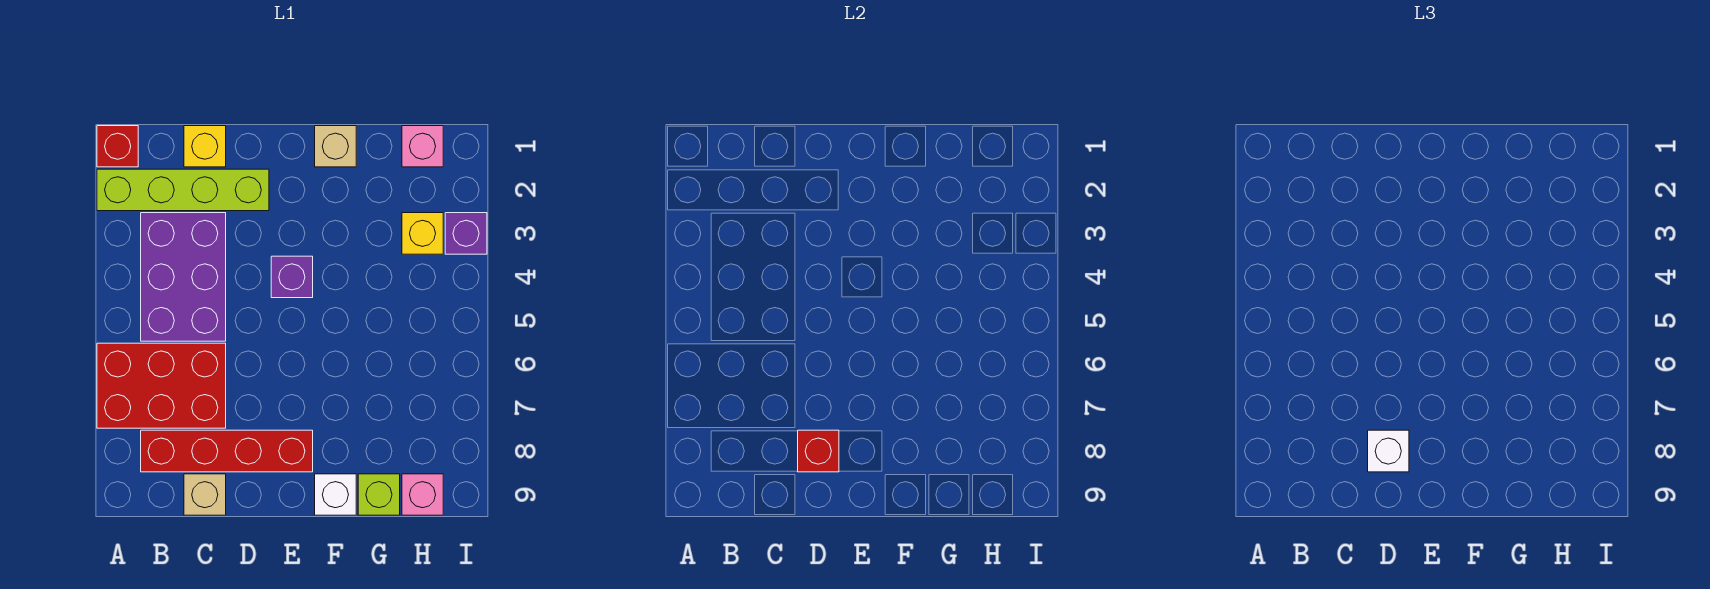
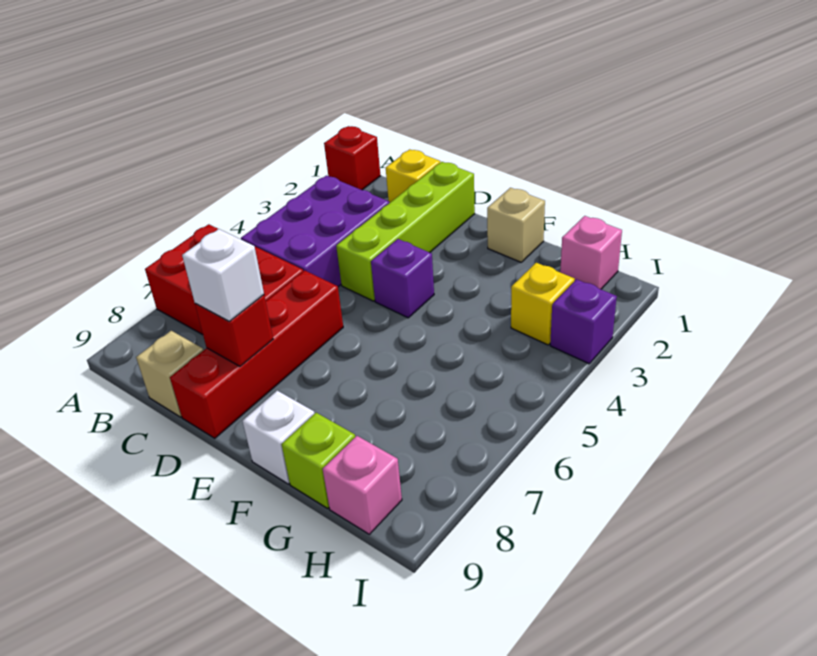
lime 1x4 brick [97,169,269,211] -> lime 1x4 brick turned to [336,162,475,301]
red 1x4 brick [141,430,313,472] -> red 1x4 brick turned to [170,271,343,438]

